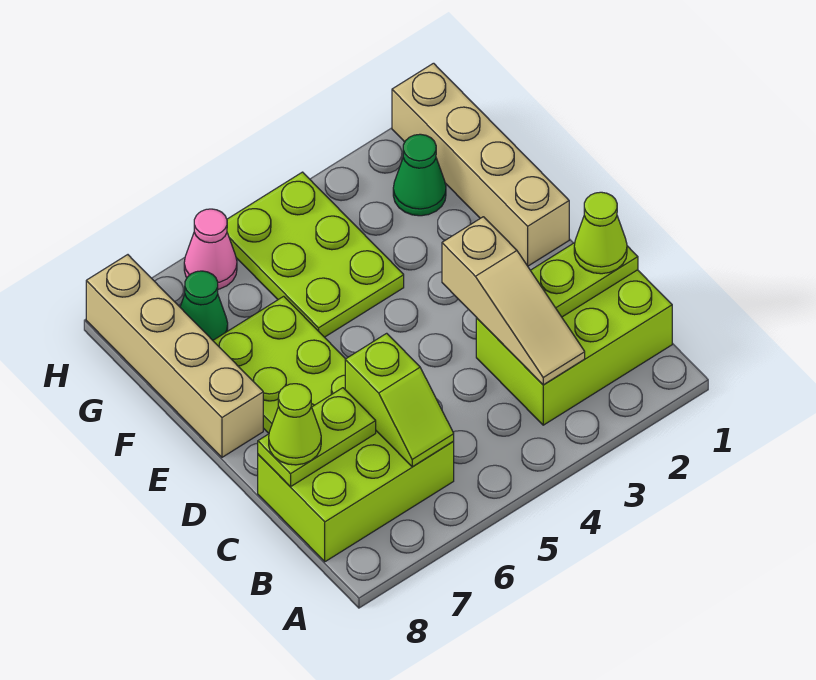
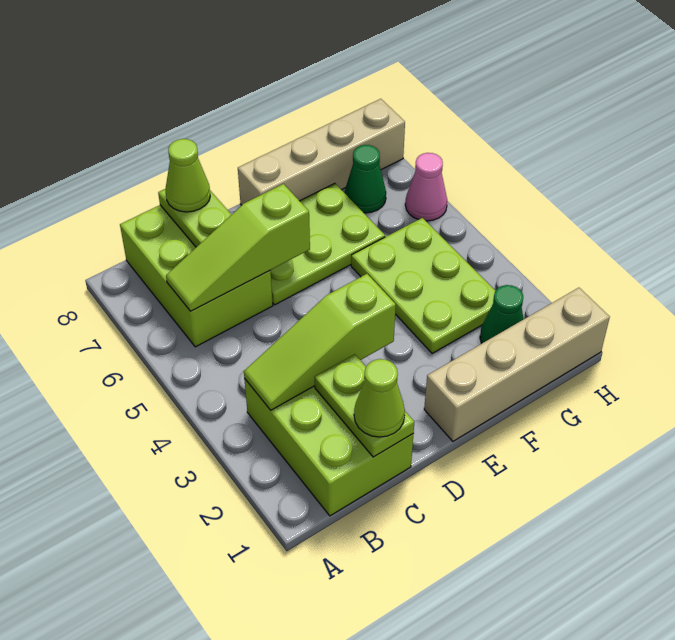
tan 1x3 slope [442,217,585,385] -> lime 1x3 slope [244,274,396,410]
lime 1x2 slope [345,333,454,467] -> lime 1x3 slope [166,184,310,311]
lime 2x3 plate [227,172,404,337] -> lime 2x3 plate turned to [351,218,495,353]

